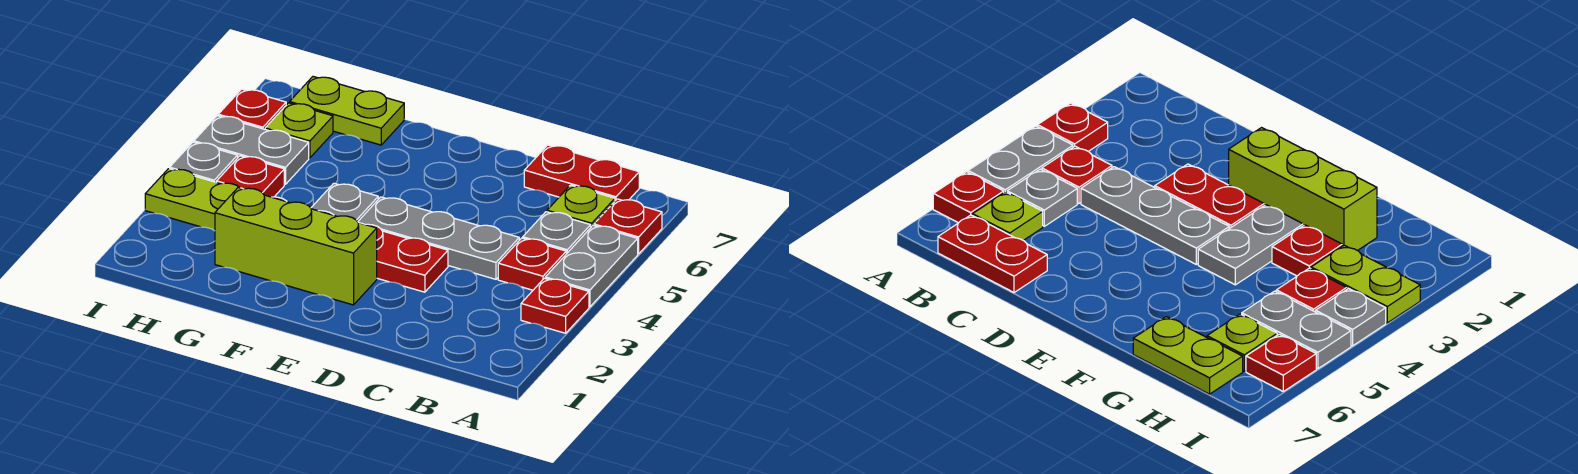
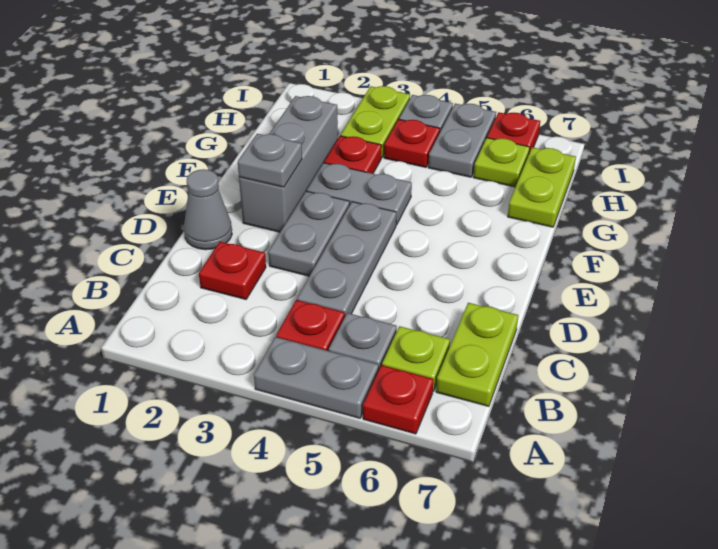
red 1x1 plate [521,278,589,333] -> red 1x1 plate moved to [199,242,266,299]
red 1x2 plate [524,145,639,201] -> lime 1x2 plate [436,303,518,406]
none -> grey 1x1 cone [184,169,232,250]
red 1x2 plate [365,224,448,292] -> grey 1x2 plate [268,191,350,276]
lime 1x3 brick [215,188,377,305] -> grey 1x3 brick [239,96,338,232]
none -> grey 1x1 plate [238,134,302,187]

